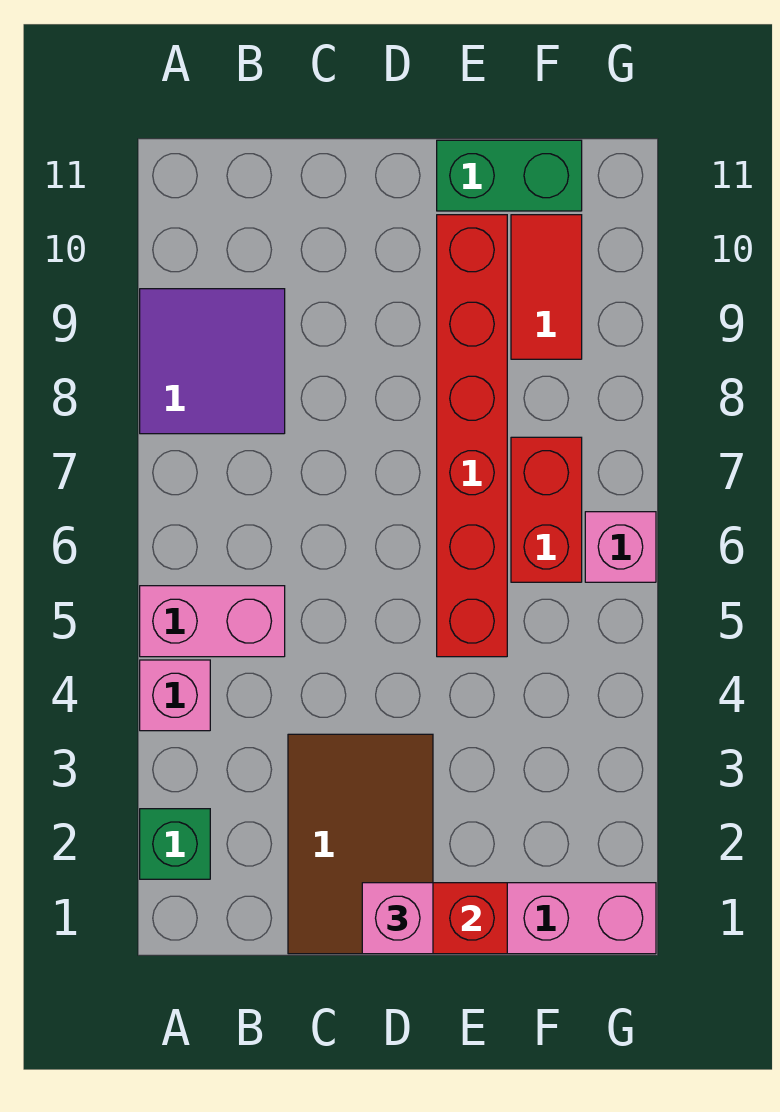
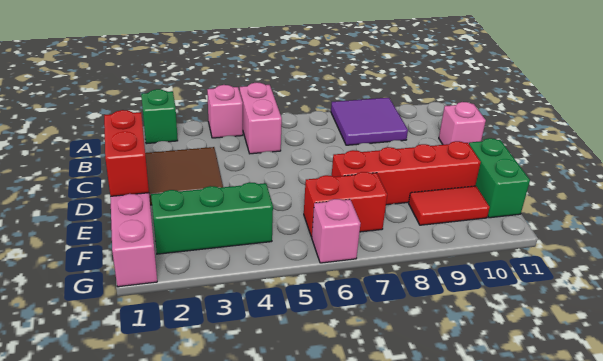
pink 1x1 brick [362,883,433,954] -> pink 1x1 brick moved to [439,102,486,145]
red 1x6 brick [437,215,507,657] -> red 1x4 brick [332,141,481,205]
none -> green 1x3 brick [151,182,273,254]

